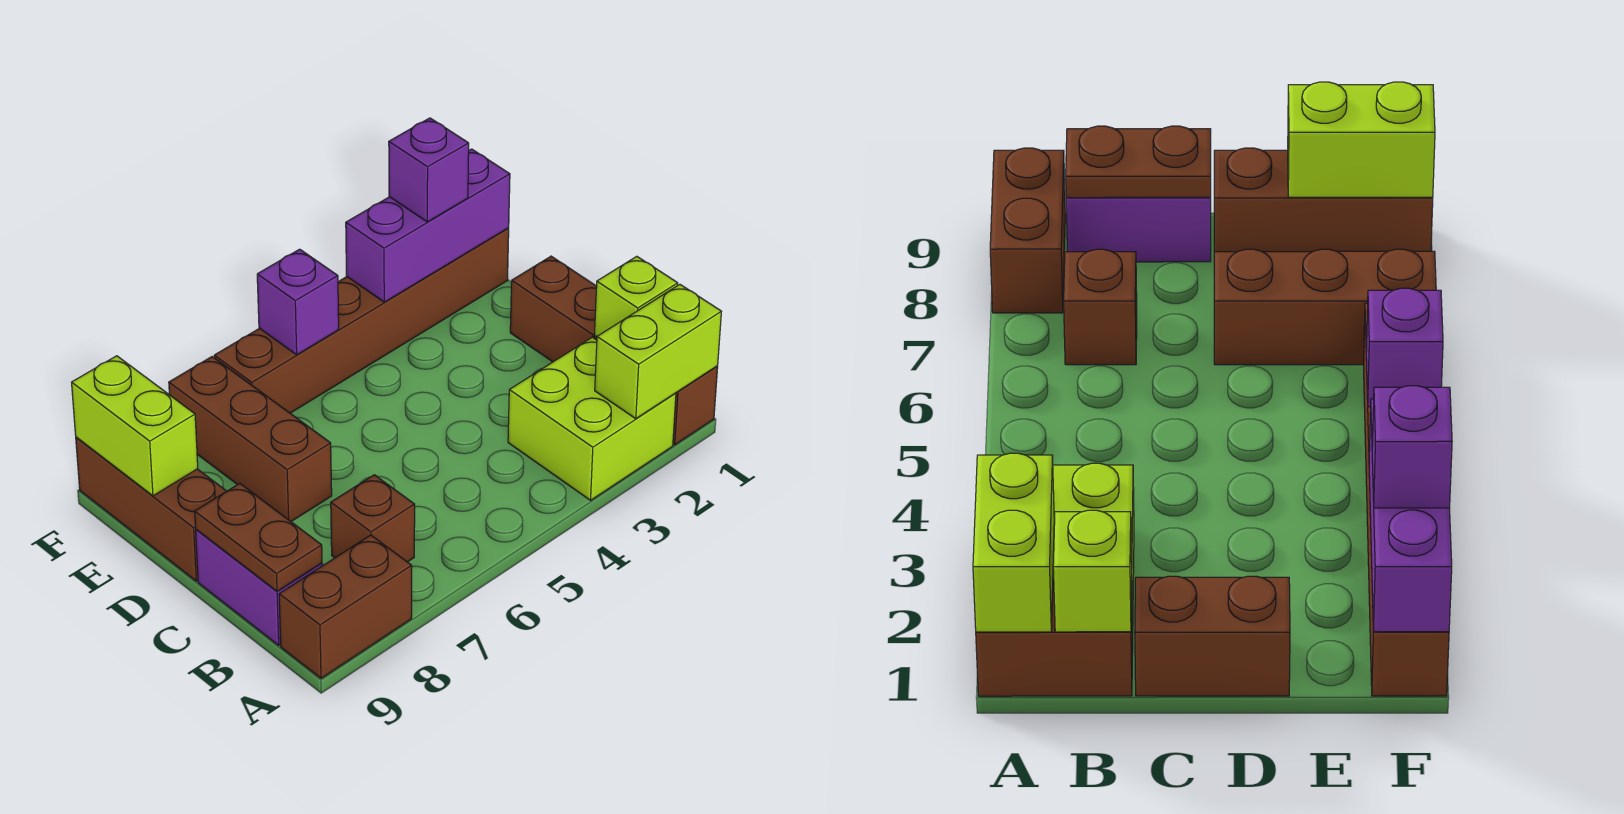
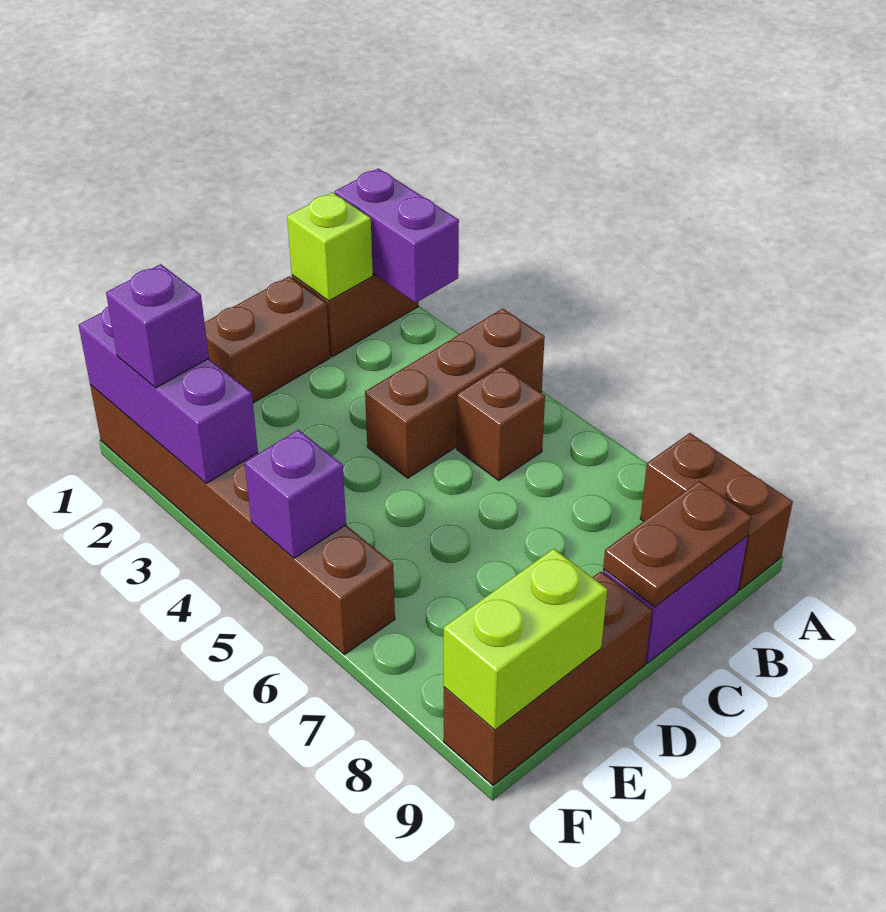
lime 1x2 brick [595,284,721,419] -> purple 1x2 brick [335,168,459,303]
lime 2x2 brick [508,337,676,500] -> none
brown 1x1 brick [331,475,415,562] -> brown 1x1 brick moved to [457,366,545,481]
brown 1x3 brick [169,357,332,521] -> brown 1x3 brick moved to [365,309,545,478]

